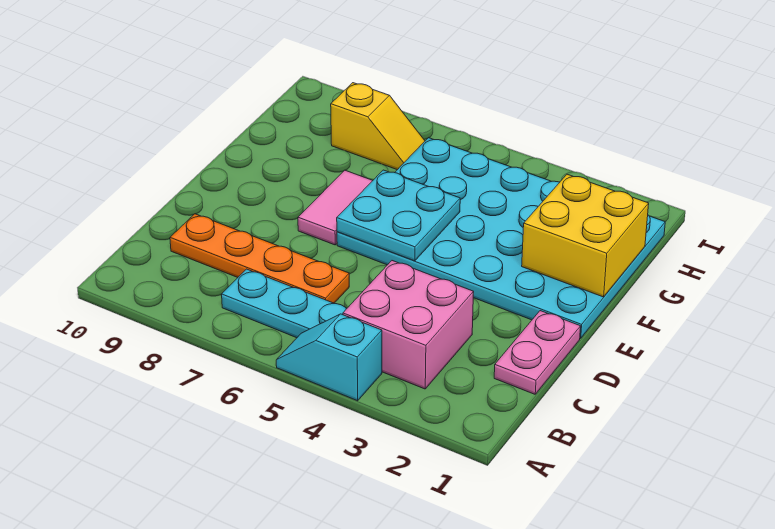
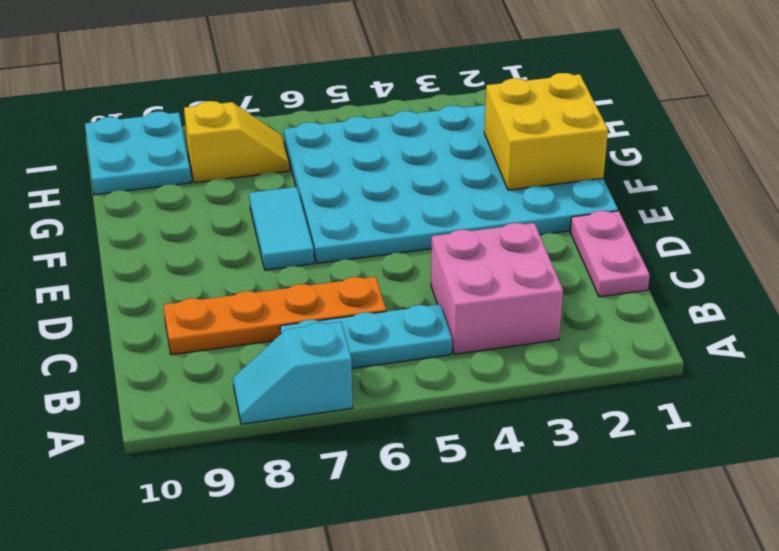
cyan 1x2 slope [276,314,382,401] -> cyan 1x2 slope moved to [233,322,352,424]
cyan 2x2 plate [337,170,460,261] -> cyan 2x2 plate moved to [85,111,191,195]
pink 1x2 tile [298,170,373,245] -> cyan 1x2 tile [249,187,314,270]

